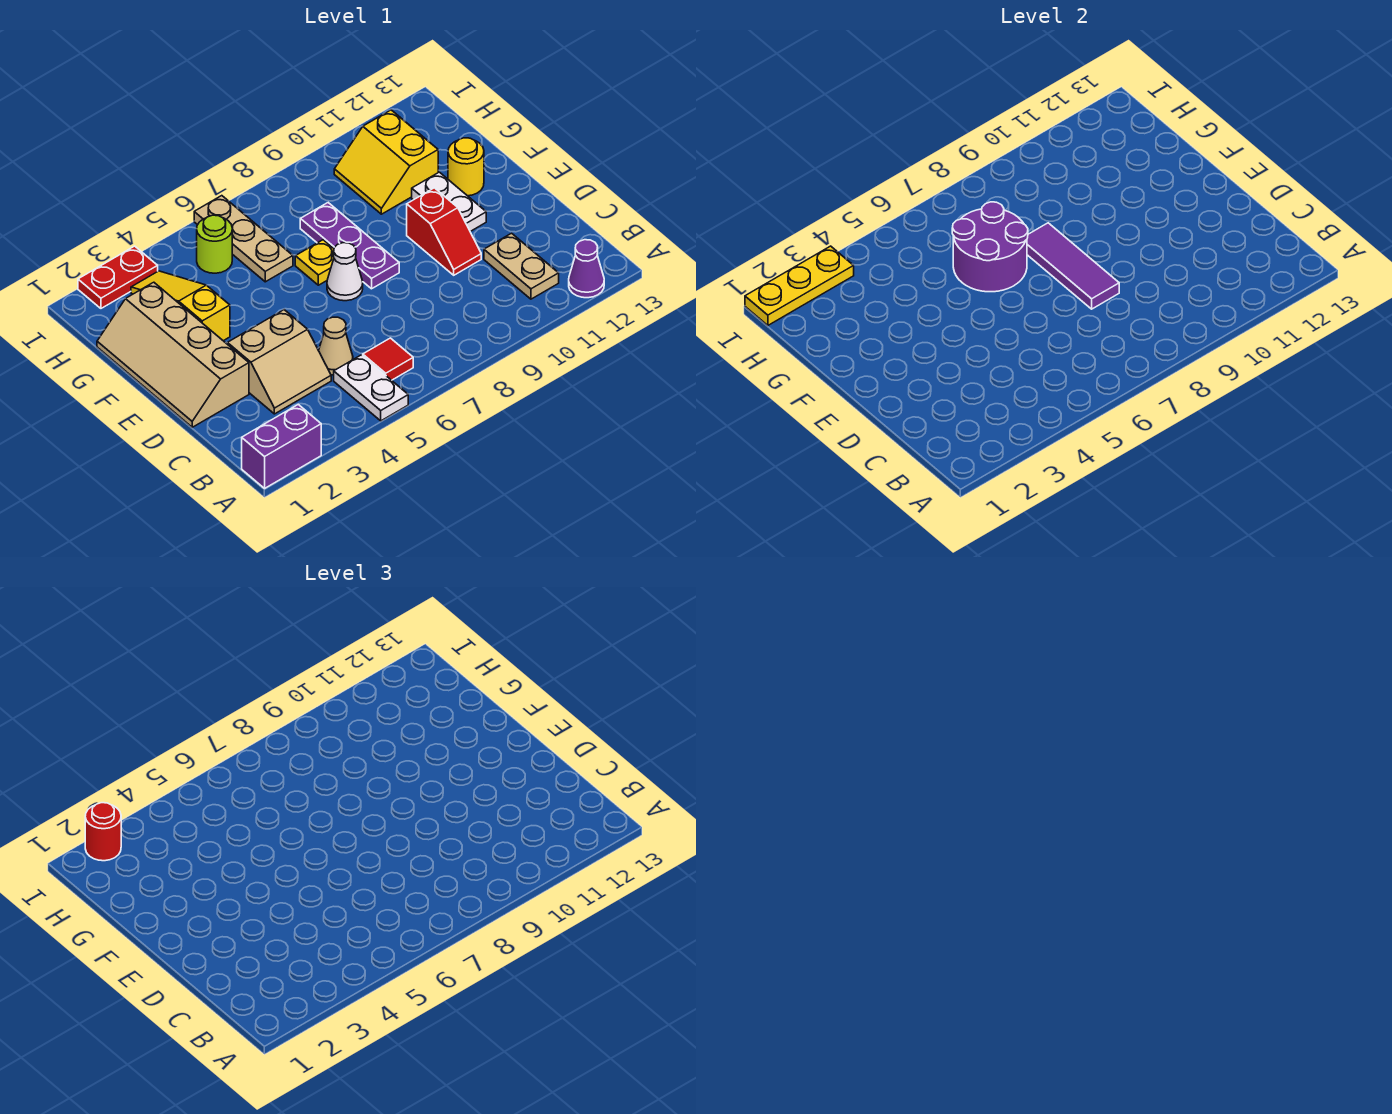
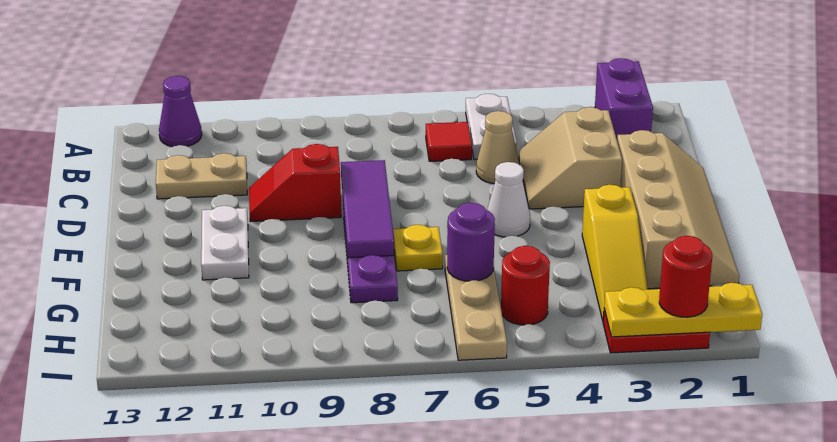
purple 1x2 brick [242,405,321,488] -> purple 1x2 brick turned to [595,58,653,139]
tan 1x2 plate [484,233,559,299] -> tan 1x2 plate turned to [156,153,247,199]
tan 2x2 slope [227,310,331,414] -> tan 2x2 slope turned to [519,107,622,209]
red 1x2 slope [407,188,481,275] -> red 1x2 slope turned to [249,144,341,222]
white 1x1 cone [327,243,363,301] -> white 1x1 cone moved to [487,162,530,237]
purple 2x2 round brick [952,202,1028,292] -> purple 1x1 round brick [447,203,495,281]
yellow 1x1 round brick [448,138,484,196] -> none
yellow 2x2 slope [334,110,438,214] -> none
lime 1x1 round brick [197,215,232,273] -> red 1x1 round brick [501,246,550,325]

